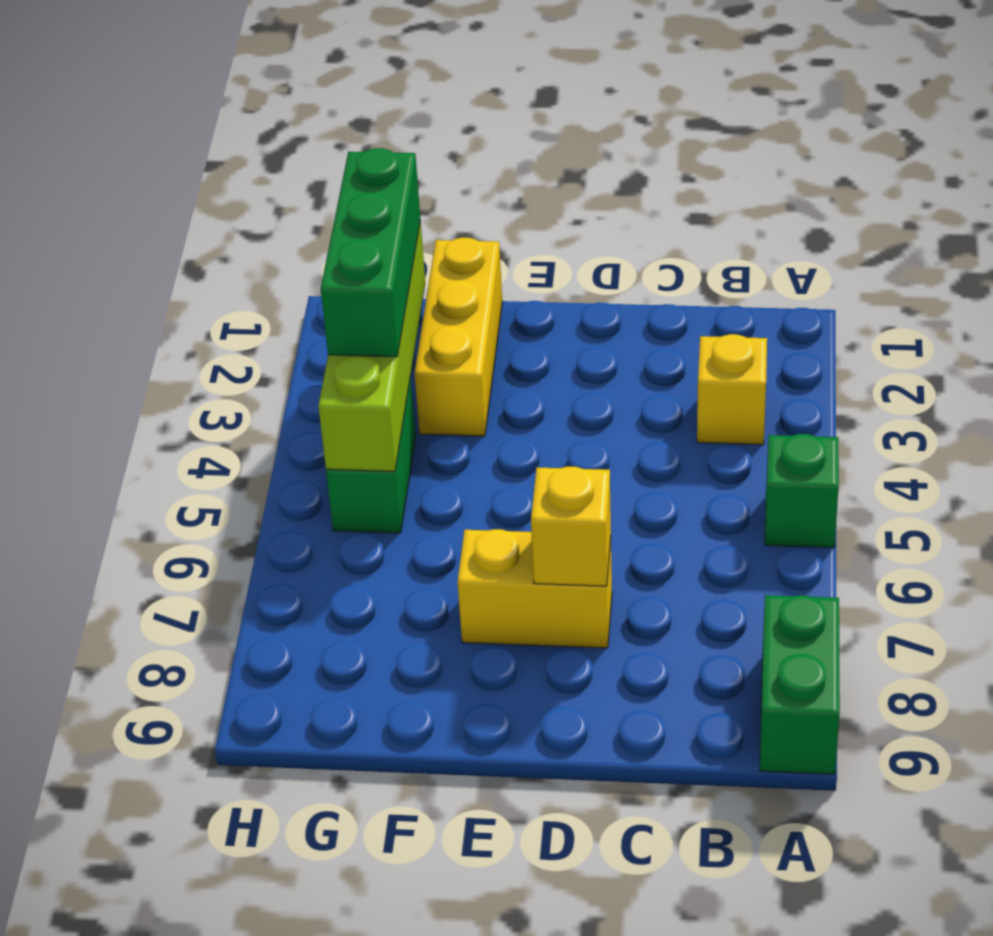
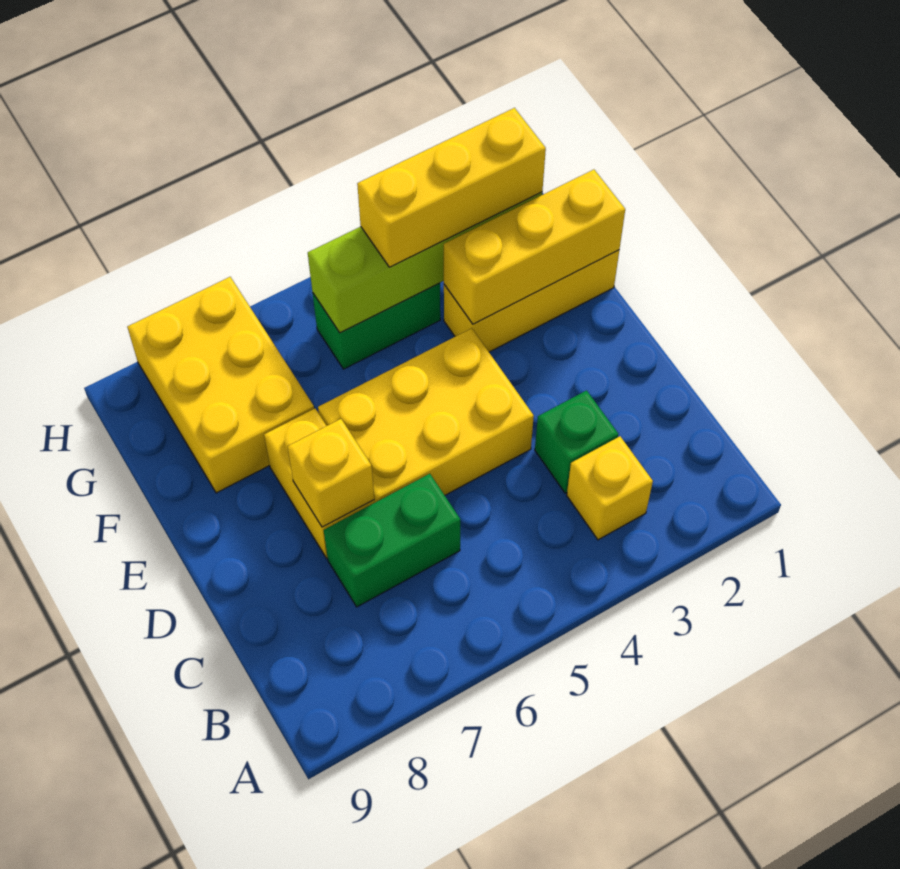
green 1x1 brick [765,434,839,548] -> green 1x1 brick moved to [535,390,618,493]
green 1x2 brick [760,595,840,774] -> green 1x2 brick moved to [324,474,460,607]
none -> yellow 2x3 brick [318,328,534,502]
none -> yellow 1x3 brick [444,170,625,324]
none -> yellow 2x3 brick [128,277,314,493]
green 1x3 brick [321,148,420,357] -> yellow 1x3 brick [357,108,546,267]

